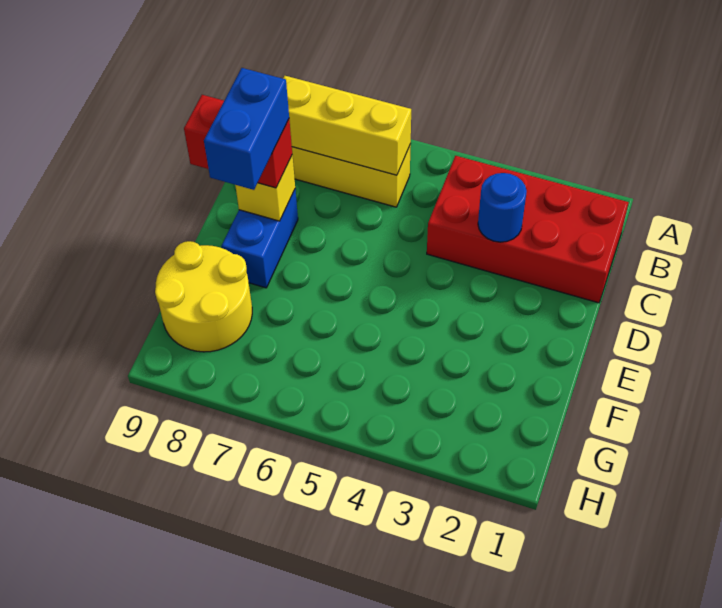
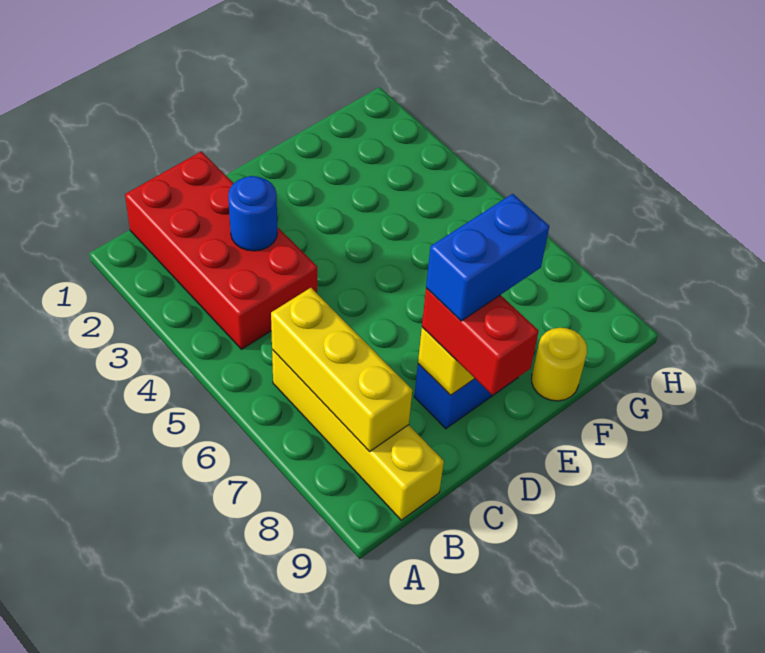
yellow 2x2 round brick [155,241,252,352] -> yellow 1x1 round brick [532,328,587,401]

